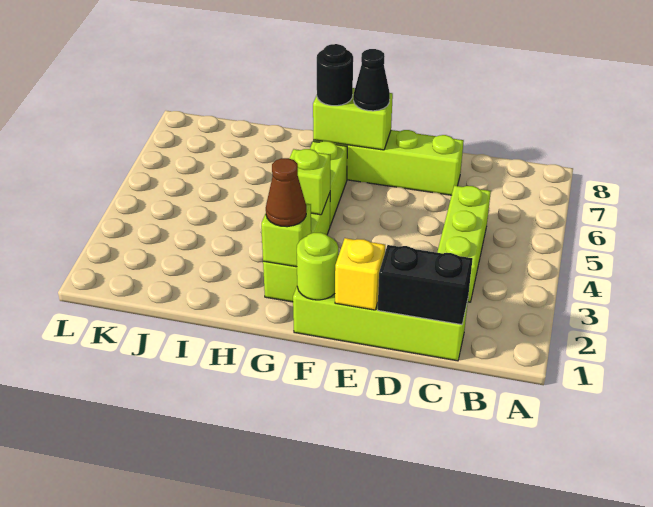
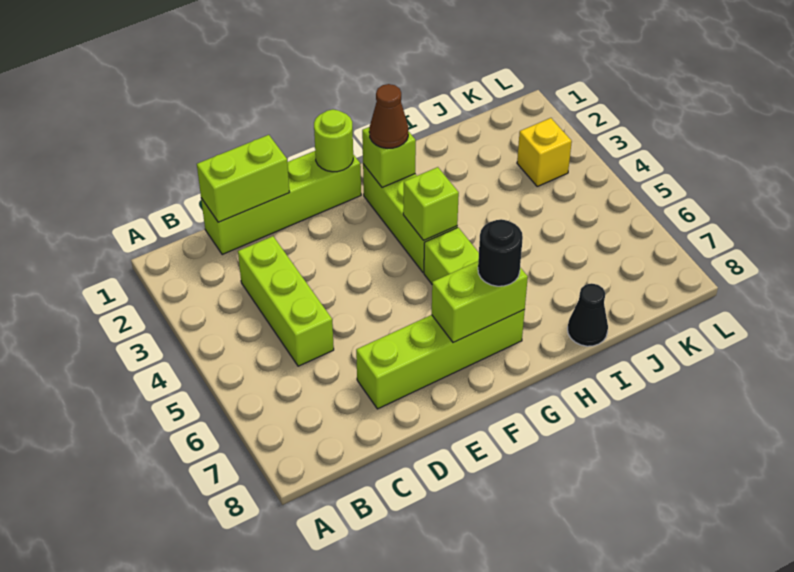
black 1x2 brick [378,245,473,325] -> lime 1x2 brick [197,135,290,222]
yellow 1x1 brick [335,238,385,310] -> yellow 1x1 brick moved to [517,118,572,186]
black 1x1 cone [354,49,390,111] -> black 1x1 cone moved to [568,283,608,346]

